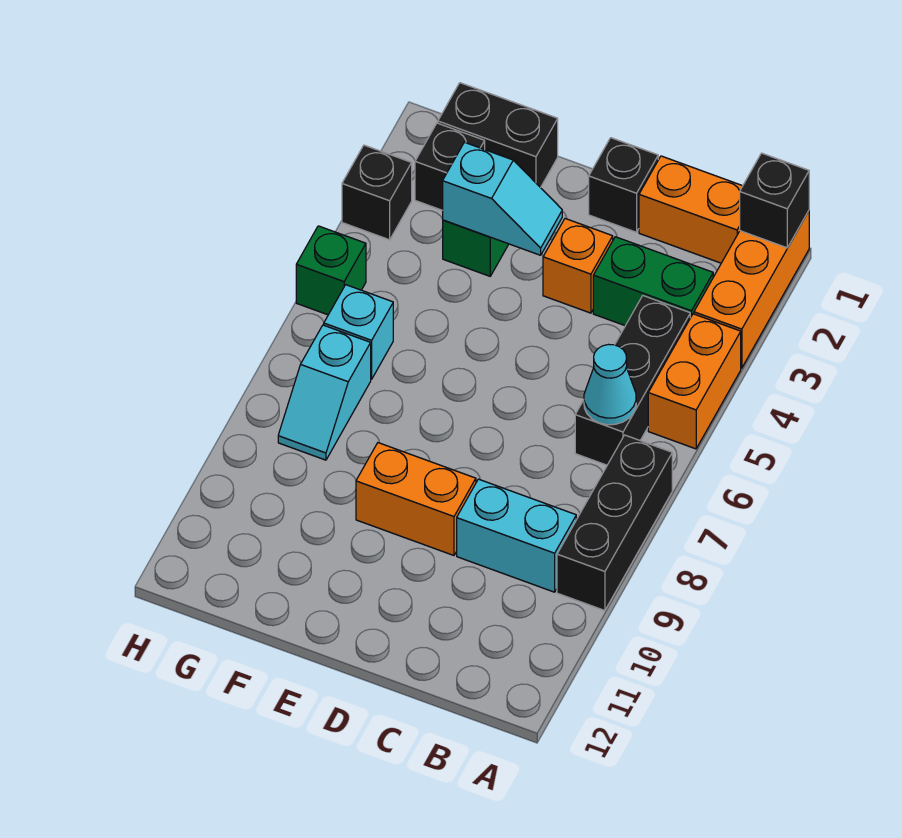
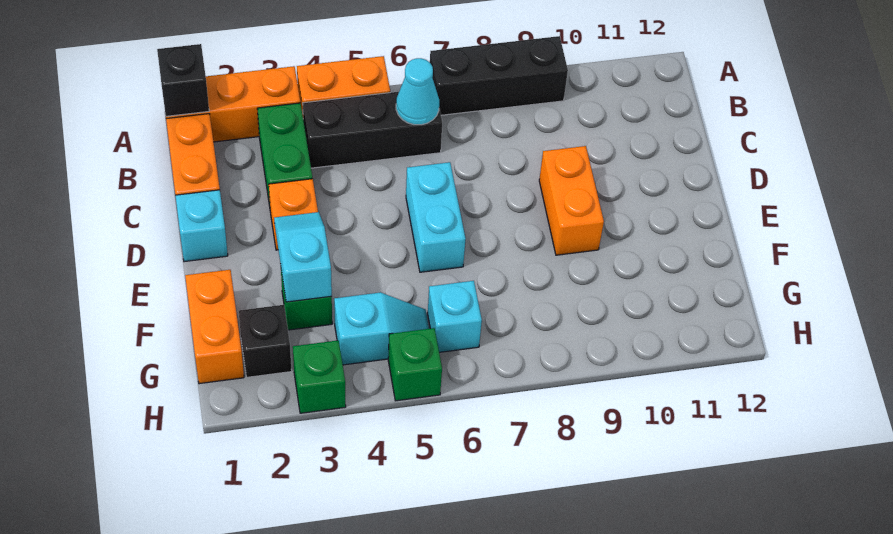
cyan 1x2 brick [457,479,576,592] -> cyan 1x2 brick moved to [406,162,466,272]
black 1x1 brick [589,138,658,232] -> cyan 1x1 brick [175,190,228,262]
black 1x2 brick [438,83,558,188] -> orange 1x2 brick [185,270,244,384]
cyan 1x2 slope [278,325,371,460] -> cyan 1x2 slope moved to [334,293,429,365]
black 1x1 brick [342,145,412,240] -> green 1x1 brick [293,340,346,413]

